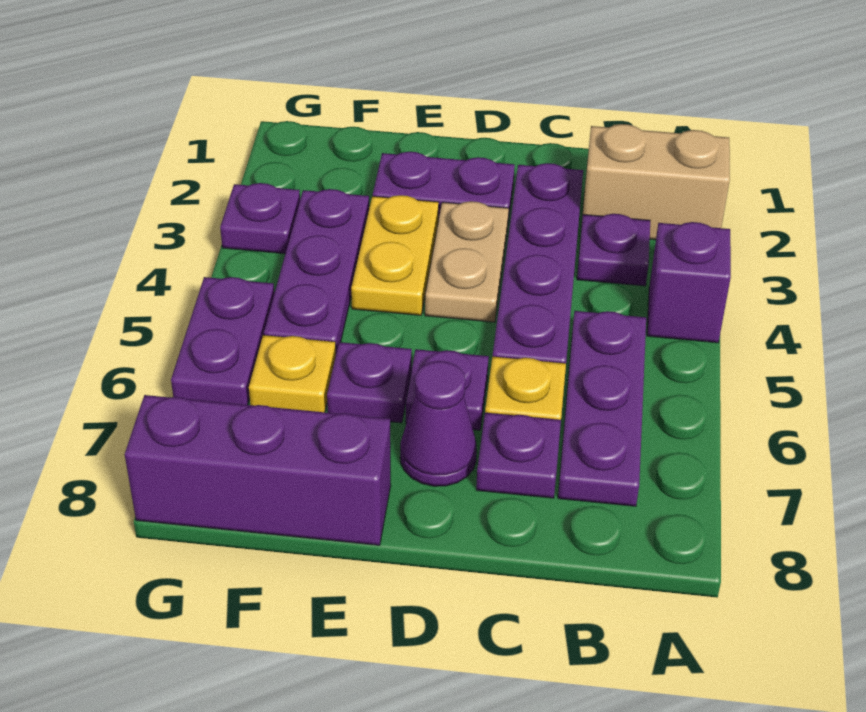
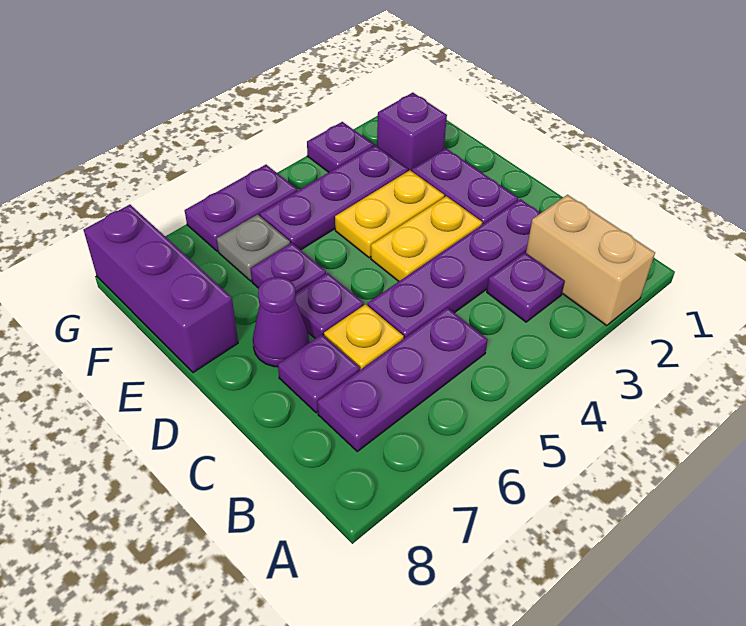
purple 1x1 brick [647,222,731,343] -> purple 1x1 brick moved to [377,93,447,171]
tan 1x2 plate [425,201,509,322] -> yellow 1x2 plate [371,196,483,281]
yellow 1x1 plate [249,335,336,412] -> grey 1x1 plate [217,214,290,281]

